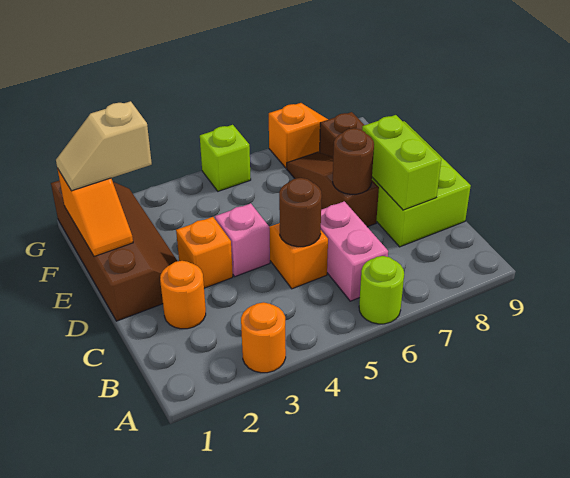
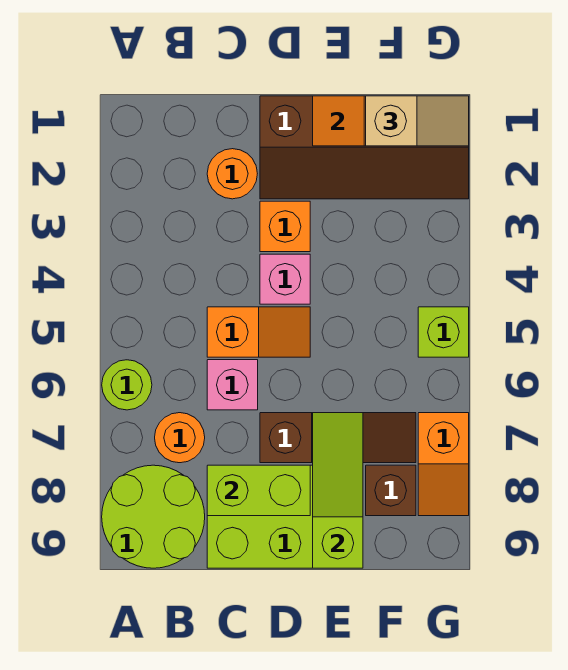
orange 1x1 round brick [241,302,286,373] -> orange 1x1 round brick moved to [155,413,205,463]
none -> lime 2x2 round brick [102,465,205,568]
pink 1x2 brick [321,201,388,301] -> pink 1x1 brick [207,360,258,410]
brown 1x1 round brick [279,178,322,247] -> none
brown 1x1 round brick [333,128,374,194] -> none
none -> lime 1x3 slope [313,413,363,568]
tan 1x2 slope [56,101,152,191] -> tan 1x2 slope turned to [366,96,469,146]

